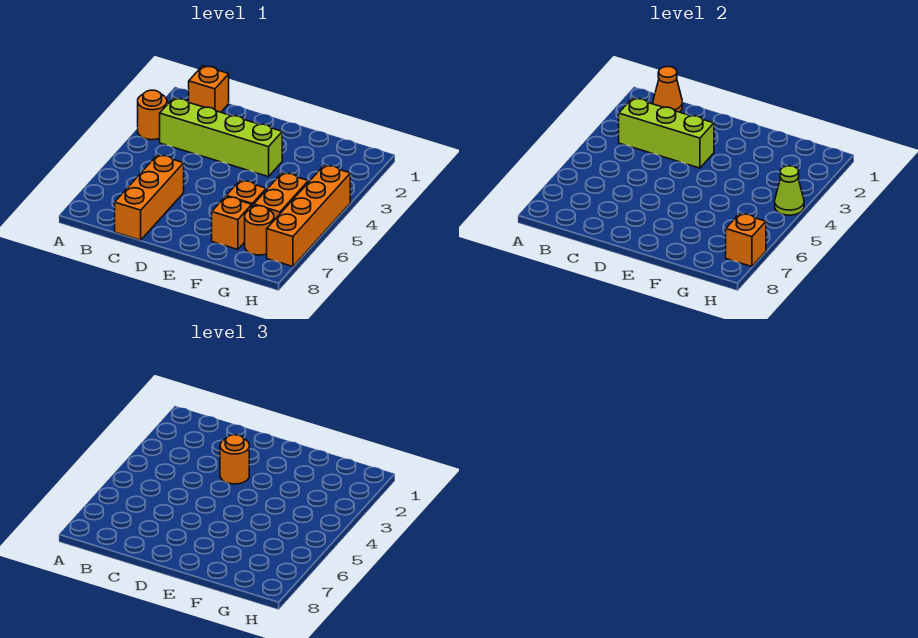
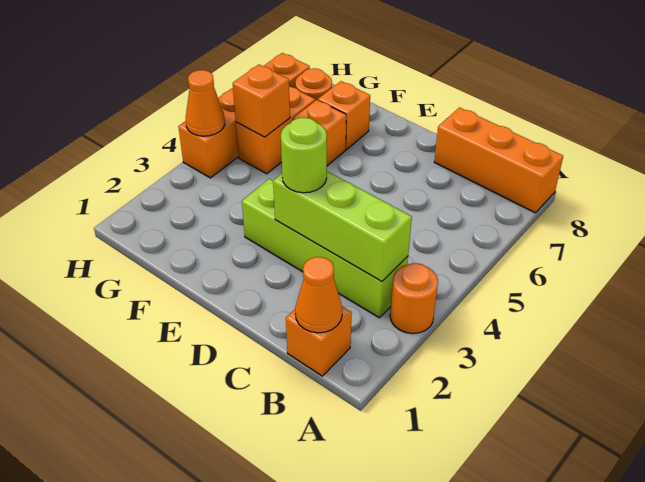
orange 1x3 brick [115,155,184,240] -> orange 1x3 brick turned to [434,108,563,213]
orange 1x1 round brick [220,435,249,484] -> lime 1x1 round brick [281,118,327,193]
lime 1x1 cone [775,166,804,215] -> orange 1x1 cone [186,70,225,136]
orange 1x1 brick [726,213,766,267] -> orange 1x1 brick moved to [233,65,290,137]

